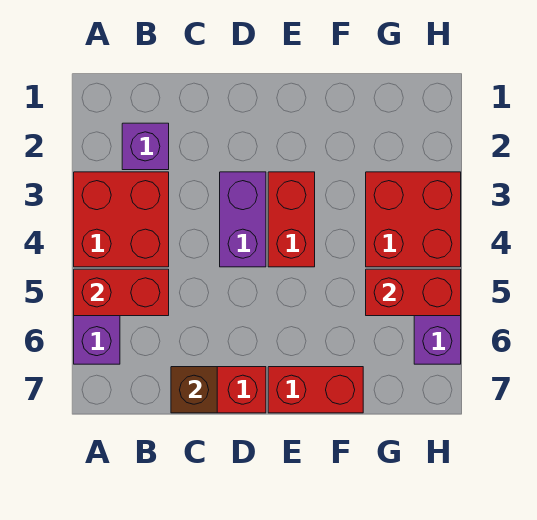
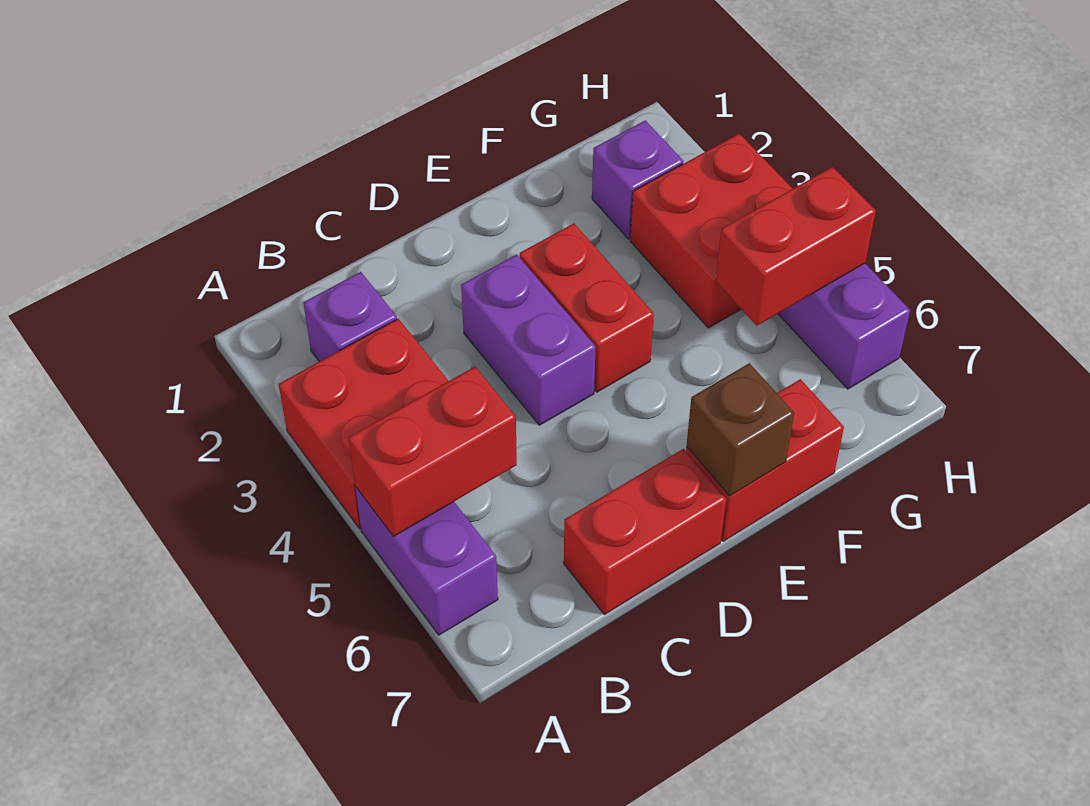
brown 1x1 brick [171,367,217,413] -> brown 1x1 brick moved to [687,363,794,496]
none -> purple 1x1 brick [592,120,683,239]

